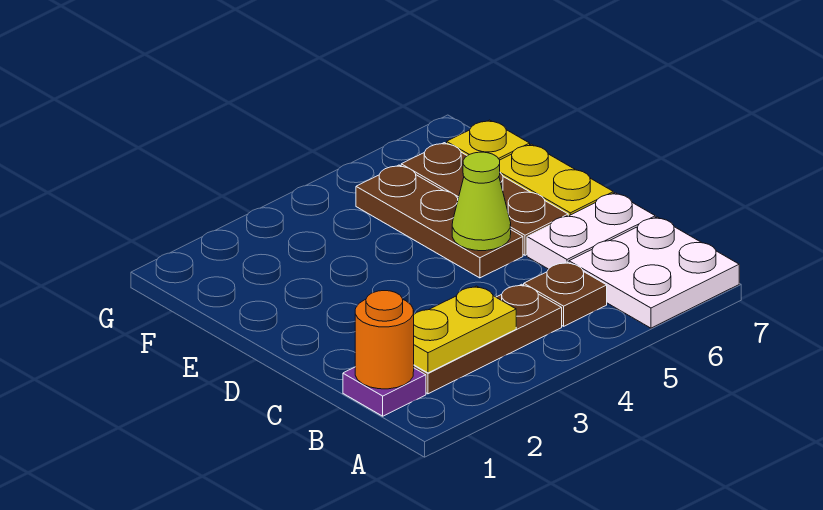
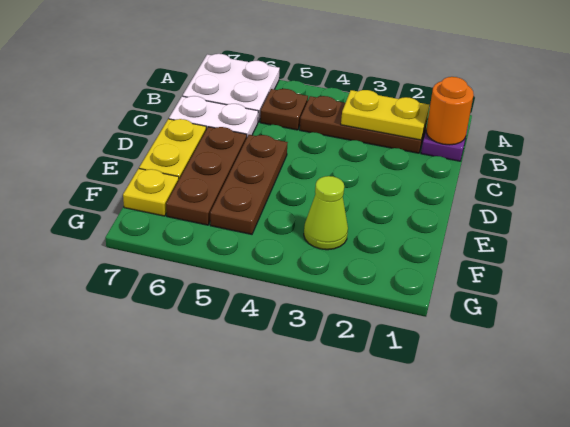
lime 1x1 cone [452,152,511,251] -> lime 1x1 cone moved to [304,176,348,250]

